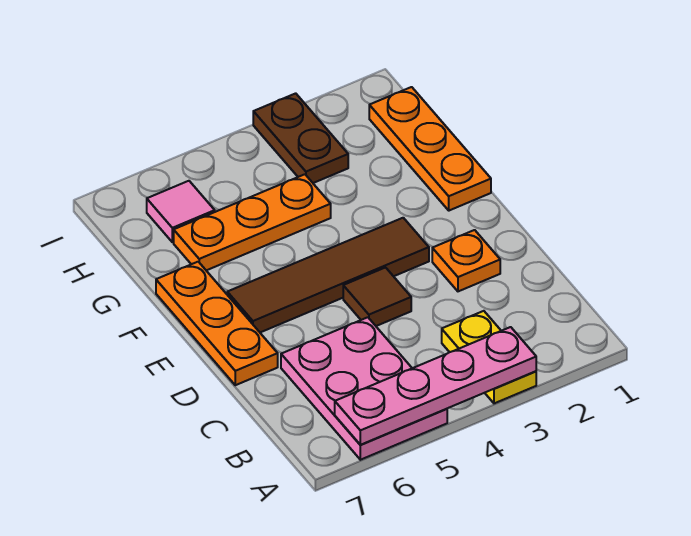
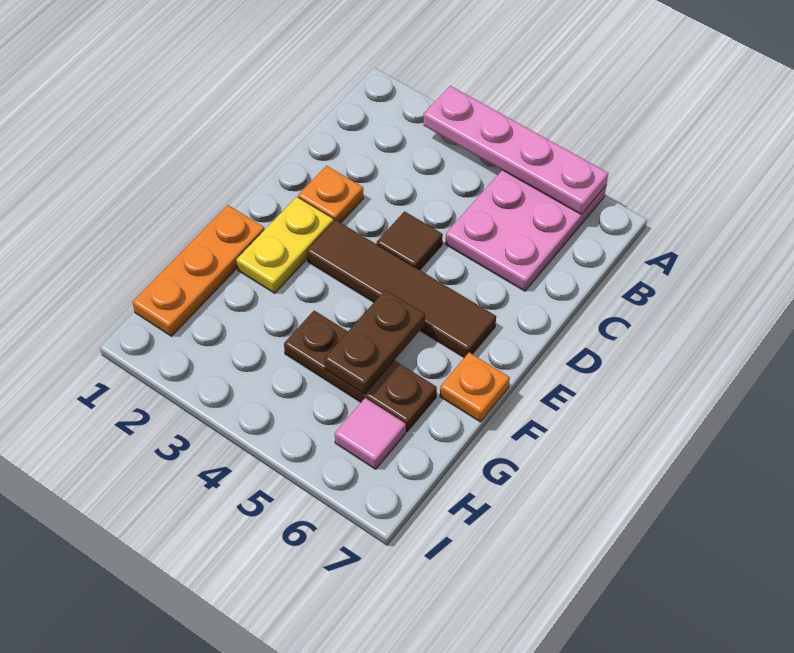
yellow 1x2 plate [442,311,536,403] -> yellow 1x2 plate moved to [236,197,334,293]
orange 1x3 plate [156,262,278,385] -> orange 1x1 plate [440,352,510,422]
orange 1x3 plate [174,174,331,270] -> brown 1x3 plate [284,311,437,432]
brown 1x2 plate [253,93,348,183] -> brown 1x2 plate moved to [324,290,425,394]

